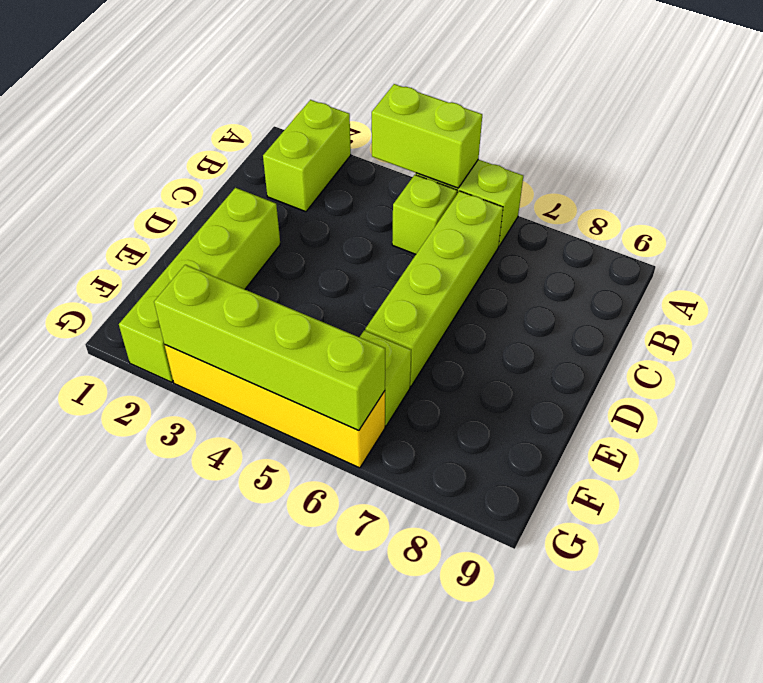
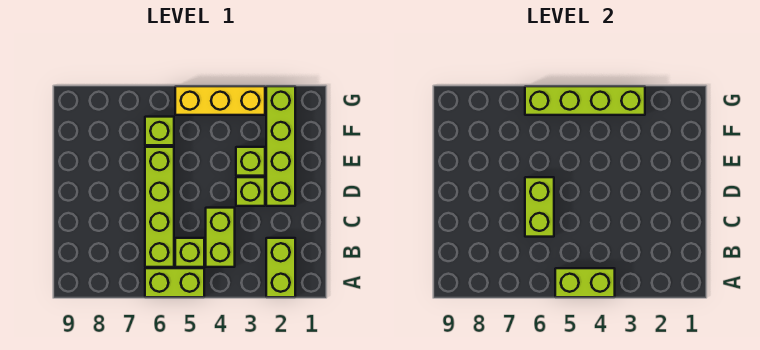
none -> lime 1x2 brick [206,208,235,267]
none -> lime 1x2 brick [525,177,554,237]
none -> lime 1x1 brick [236,177,265,206]
none -> lime 1x1 brick [236,147,265,176]
yellow 1x4 brick [165,345,385,468] -> yellow 1x3 brick [175,86,265,115]

